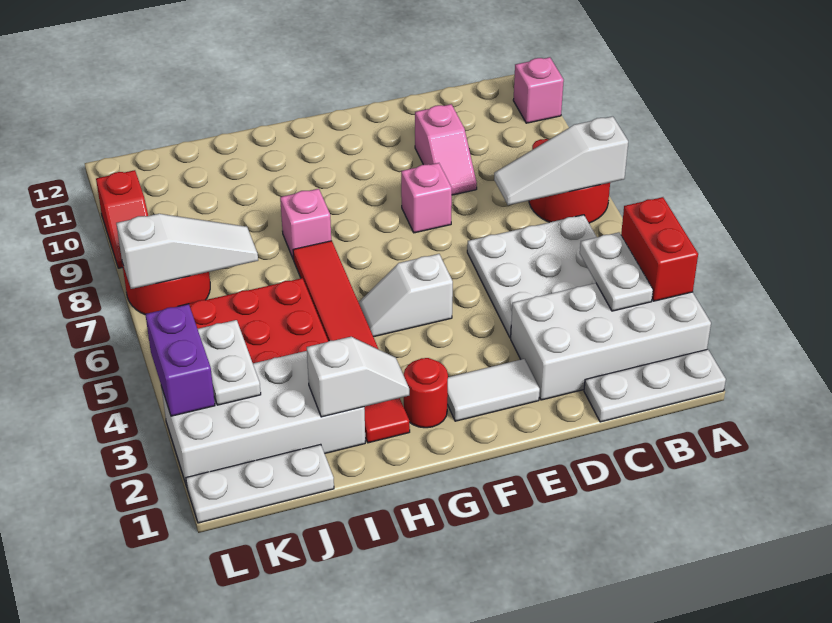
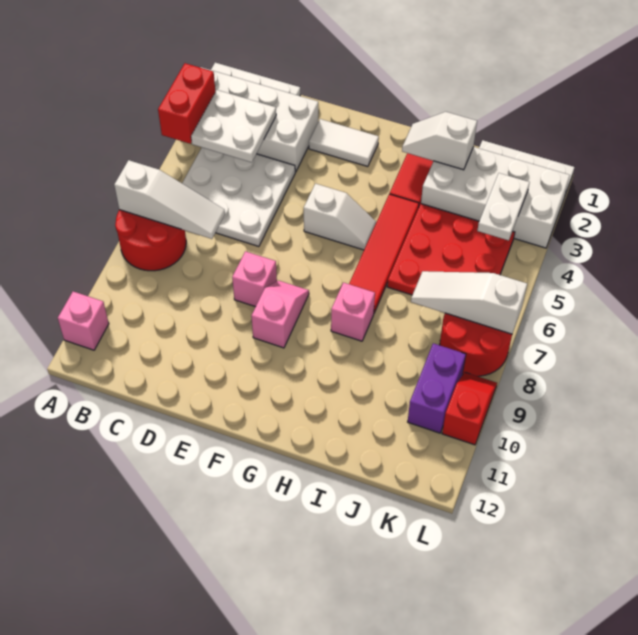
white 1x2 plate [580,232,653,311] -> white 2x2 plate [191,90,276,162]
pink 1x2 slope [415,104,477,195] -> pink 1x2 slope moved to [251,281,309,348]
red 1x1 round brick [404,358,448,428] -> none
purple 1x2 brick [145,304,215,416] -> purple 1x2 brick moved to [408,343,466,433]

